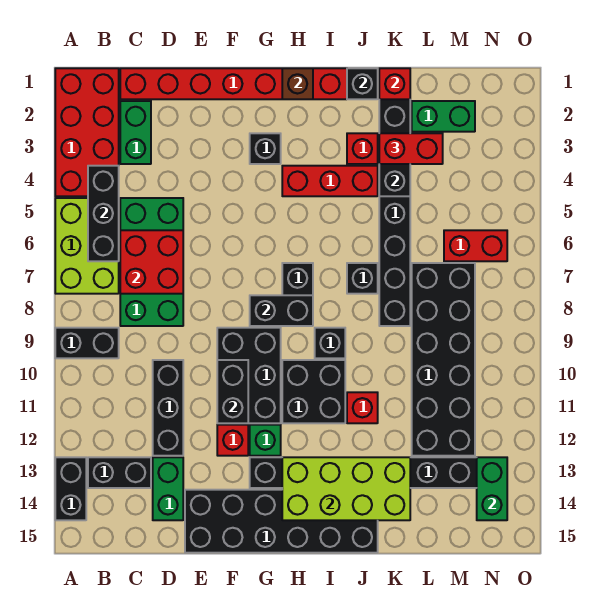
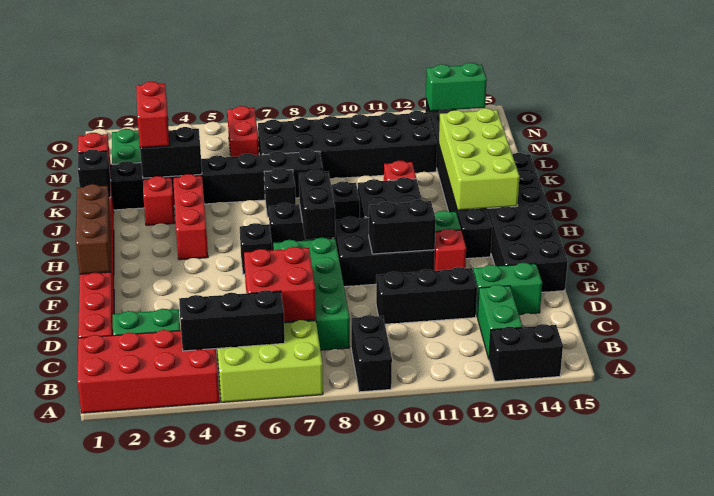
black 1x2 brick [88,457,151,488] -> green 1x2 brick [478,285,522,359]
green 2x4 brick [120,198,183,326] -> green 2x4 brick turned to [273,238,350,350]
black 1x1 brick [250,133,281,164] -> black 1x1 brick moved to [240,223,272,274]
brown 1x1 brick [282,68,313,99] -> brown 1x3 brick [76,184,111,274]

